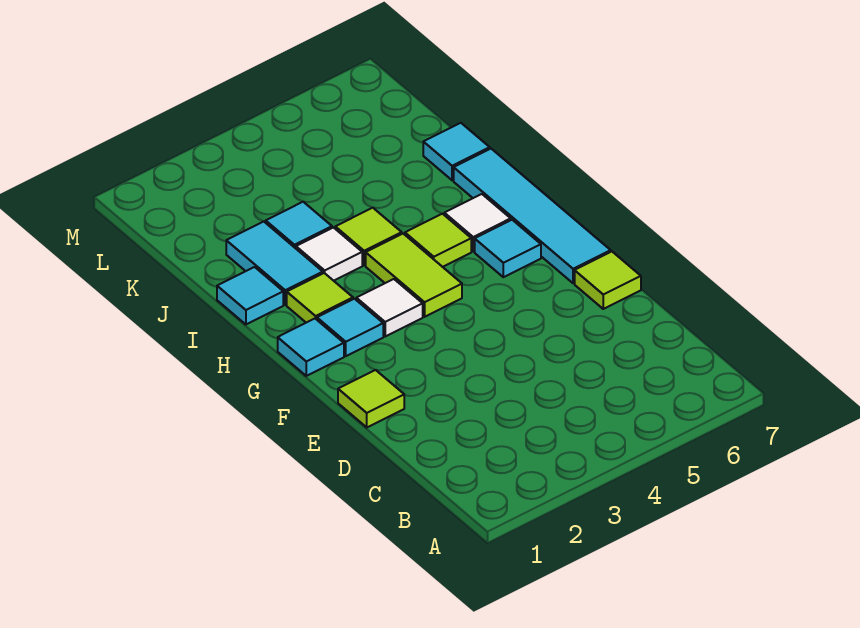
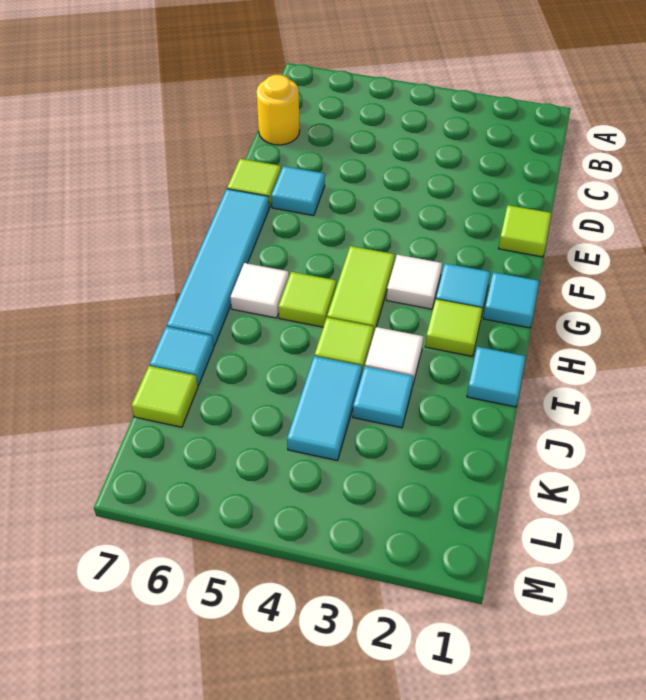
none -> yellow 1x1 round brick [256,75,300,145]
cyan 1x1 tile [475,220,541,277] -> cyan 1x1 tile moved to [271,166,325,216]
cyan 1x2 tile [226,221,323,305] -> cyan 1x2 tile moved to [287,356,362,461]
none -> lime 1x1 tile [132,366,198,427]

